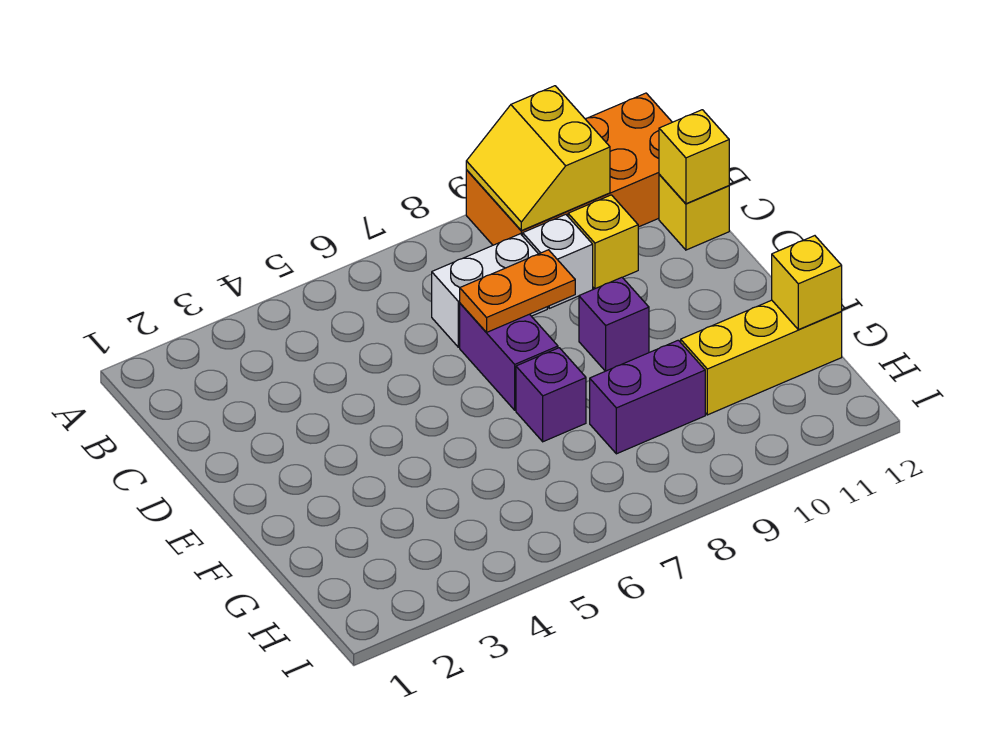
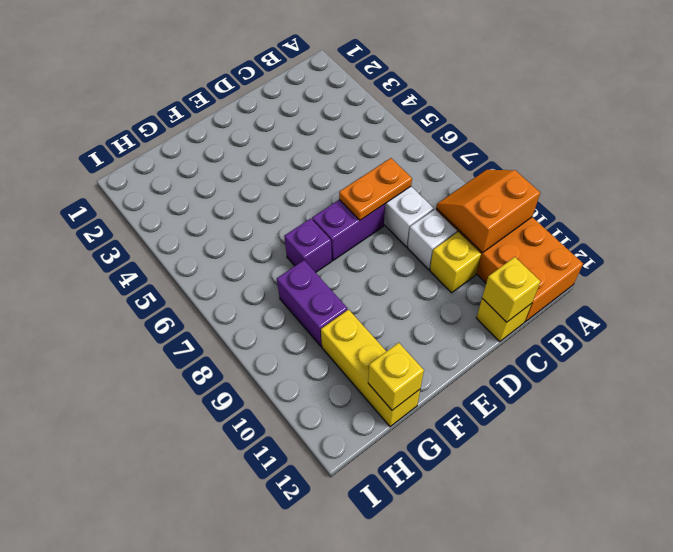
yellow 2x2 slope [466,86,610,231] -> orange 2x2 slope [436,170,540,253]
orange 1x2 plate [460,250,575,332] -> orange 1x2 plate turned to [339,158,412,220]
purple 1x1 brick [579,277,649,371] -> none

